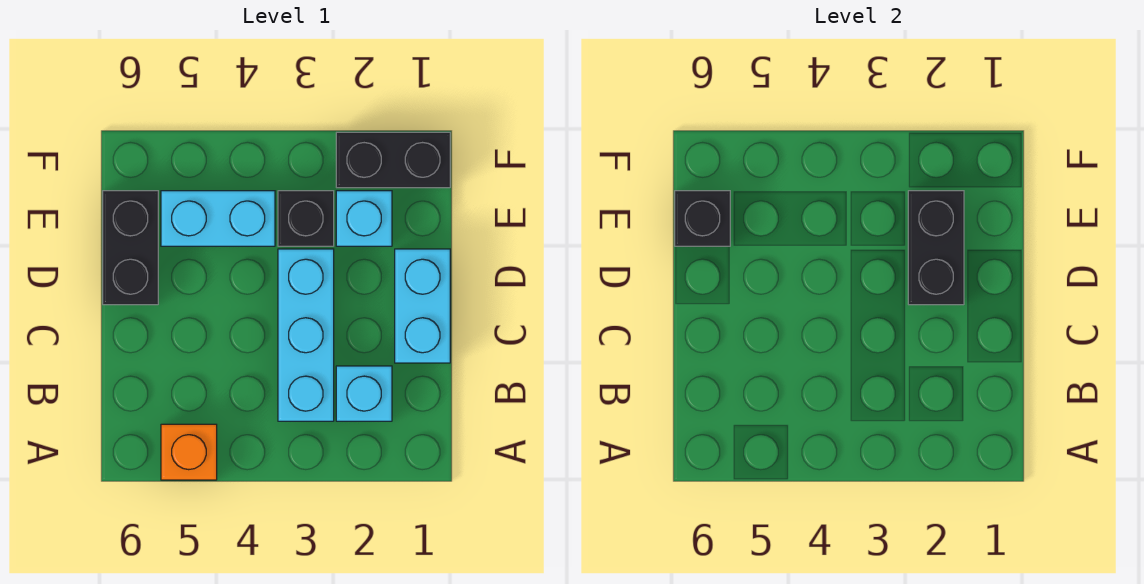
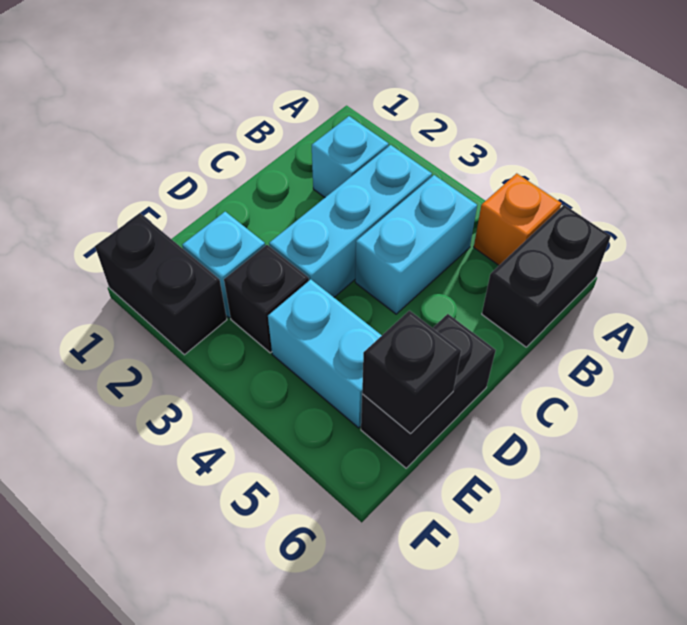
cyan 1x2 brick [395,249,450,363] -> cyan 1x2 brick moved to [355,175,477,314]
black 1x2 brick [908,191,964,305] -> black 1x2 brick moved to [482,205,611,347]

